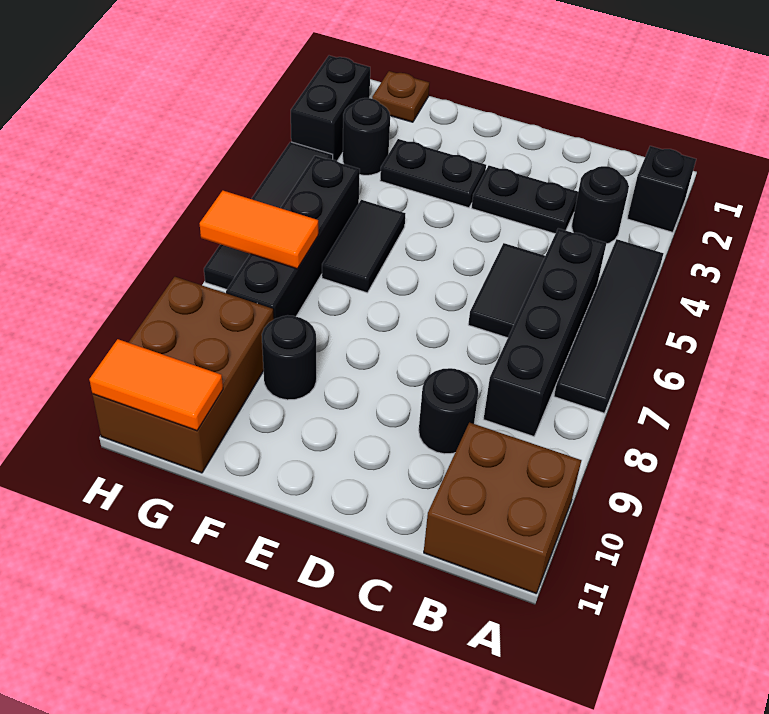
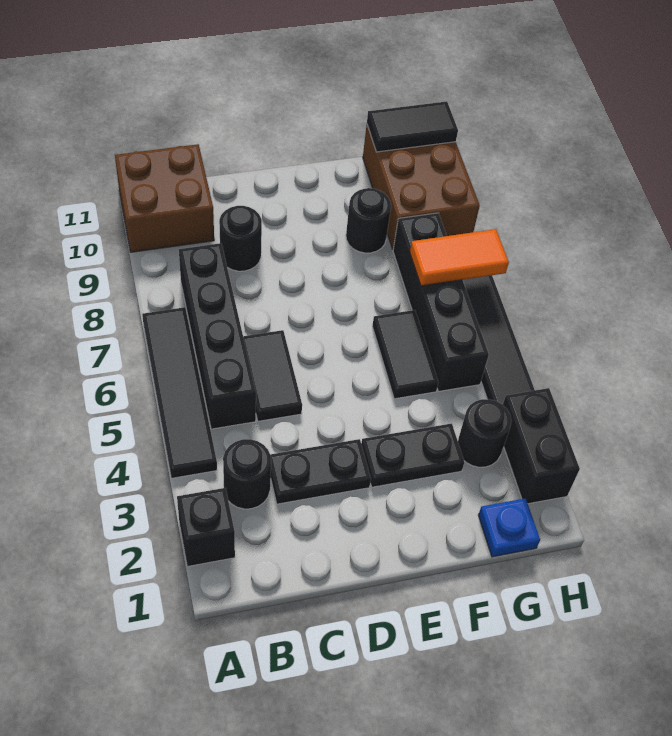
brown 1x1 plate [372,71,429,122] -> blue 1x1 plate [478,498,540,557]
orange 1x2 tile [89,339,223,431] -> black 1x2 tile [367,101,458,152]

